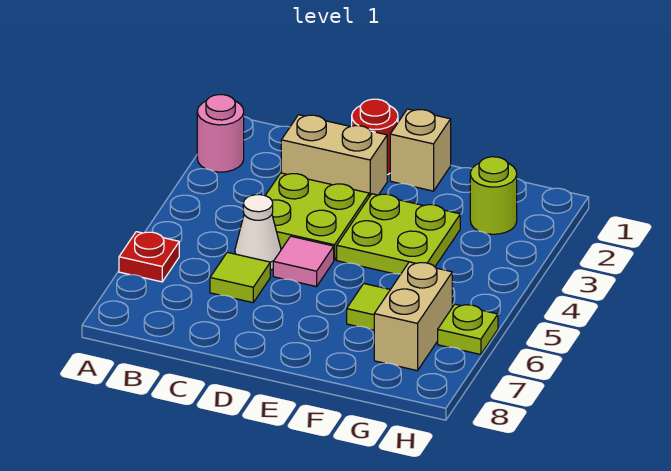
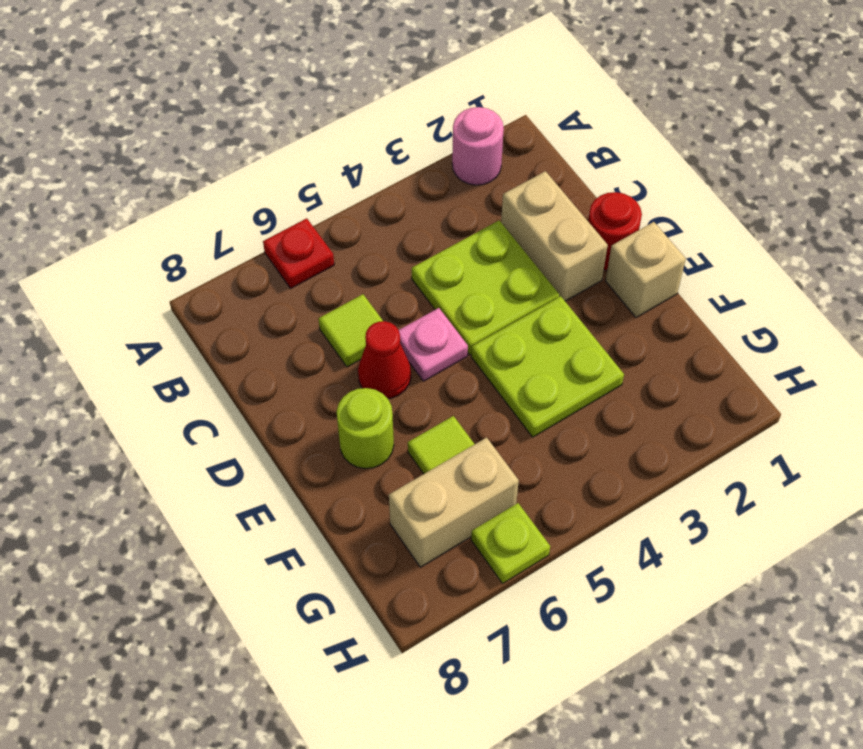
white 1x1 cone [235,195,281,270] -> none
pink 1x1 tile [273,236,334,287] -> pink 1x1 plate [399,308,468,381]
none -> red 1x1 cone [358,321,411,399]
lime 1x1 round brick [470,157,517,234] -> lime 1x1 round brick moved to [337,388,394,469]

